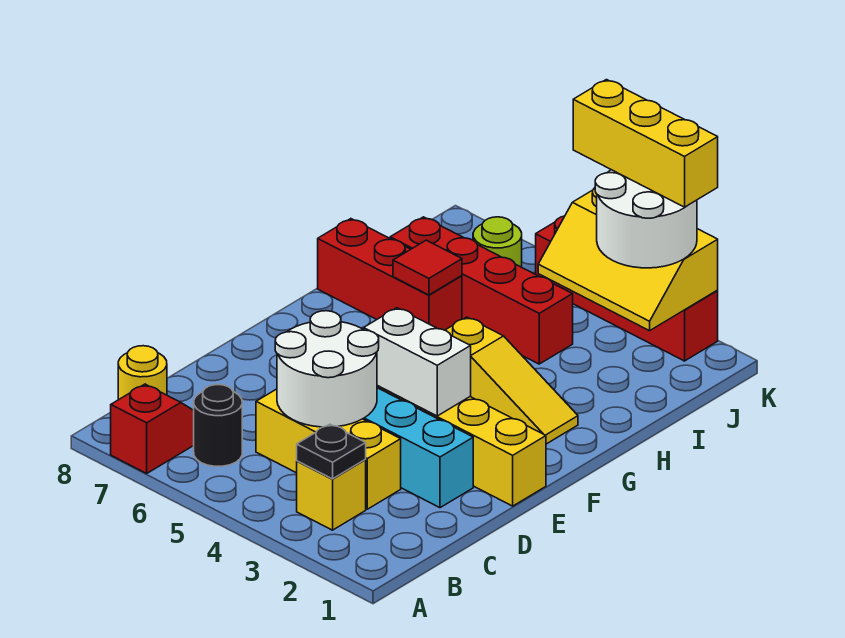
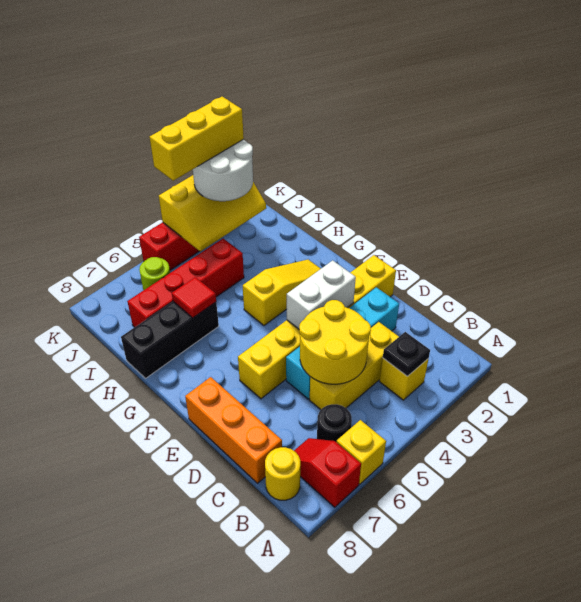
none -> yellow 1x1 brick [337,420,386,484]
white 2x2 round brick [275,311,379,427] -> yellow 2x2 round brick [299,300,371,384]
none -> orange 1x3 brick [185,377,282,483]
red 1x3 brick [318,219,462,330] -> black 1x3 brick [121,302,219,378]

